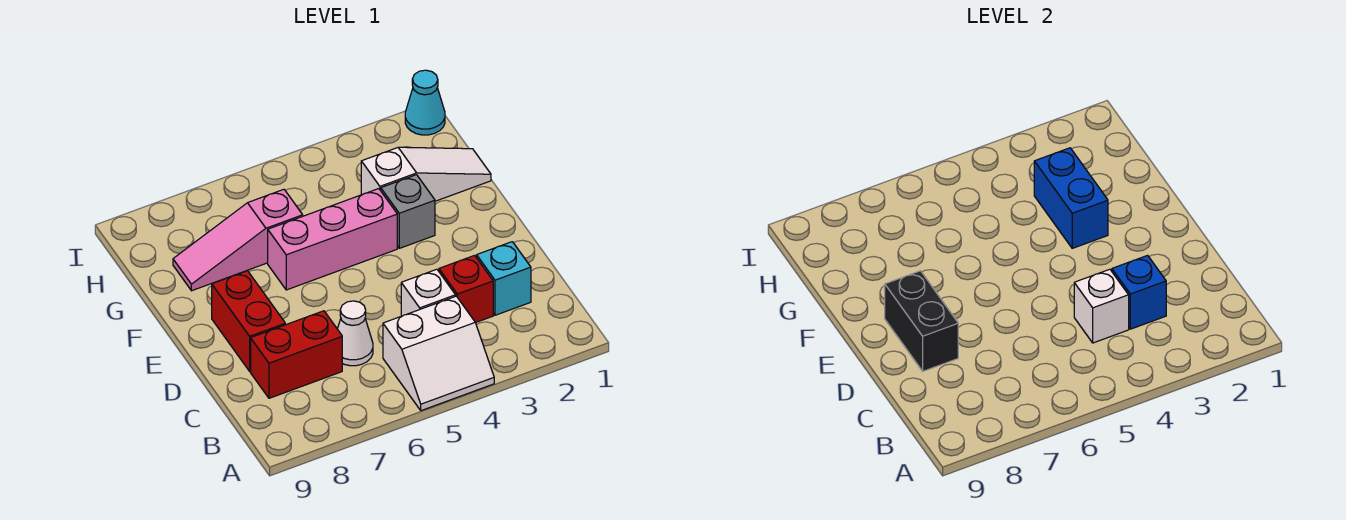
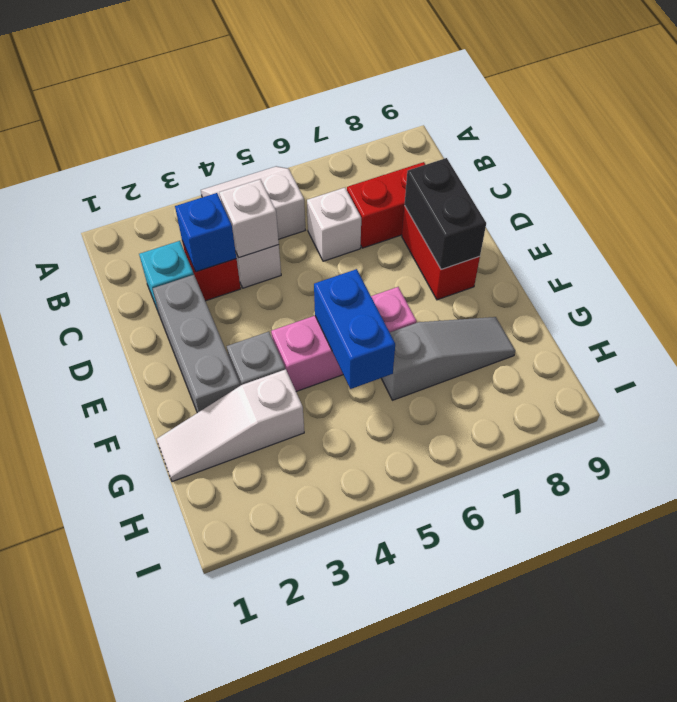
white 1x1 cone [338,301,373,366] -> white 1x1 brick [307,188,361,261]
none -> grey 1x3 brick [153,275,240,413]
blue 1x2 brick [1034,148,1108,248] -> blue 1x2 brick moved to [314,269,395,389]
pink 1x3 slope [173,189,303,291] -> grey 1x3 slope [381,317,515,400]
cyan 1x1 cone [405,70,445,135] -> none

